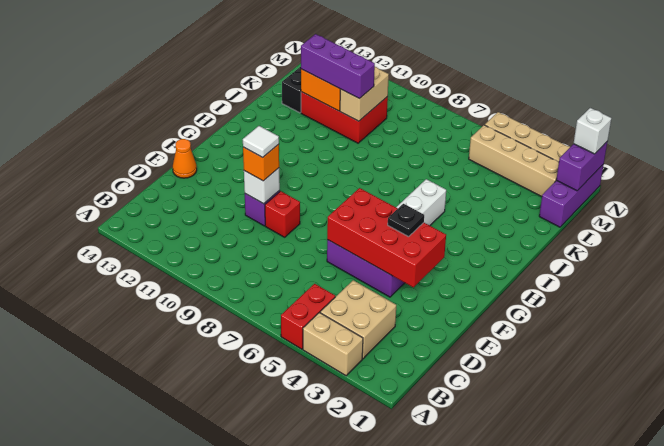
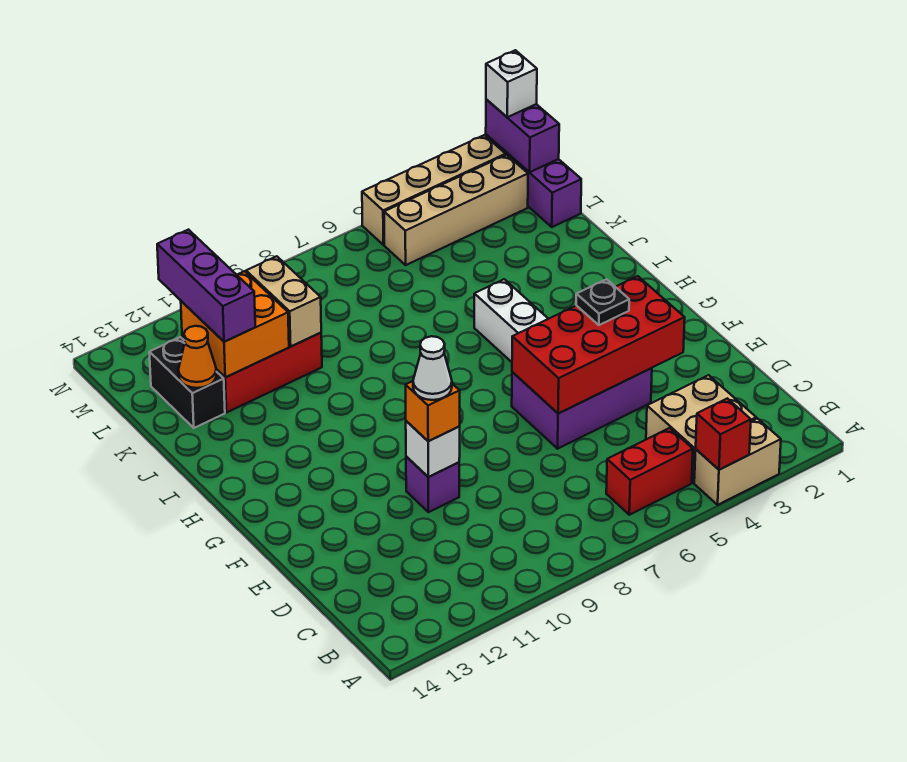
red 1x2 brick [281,284,335,349] -> red 1x2 brick turned to [606,428,693,515]
red 1x1 brick [265,191,300,237] -> red 1x1 brick moved to [696,398,751,470]
white 1x1 tile [243,126,279,157] -> white 1x1 cone [413,336,452,400]
orange 1x1 cone [173,139,197,178] -> orange 1x1 cone moved to [178,326,216,388]
purple 1x3 brick [301,34,375,99] -> purple 1x3 brick turned to [157,230,255,342]

